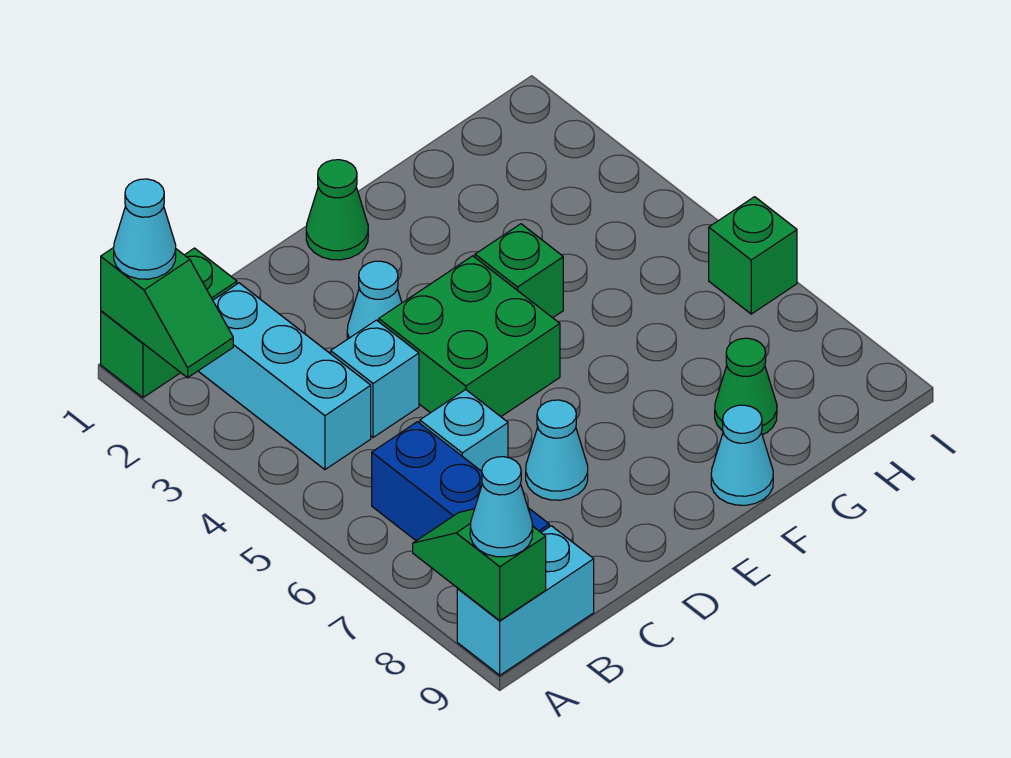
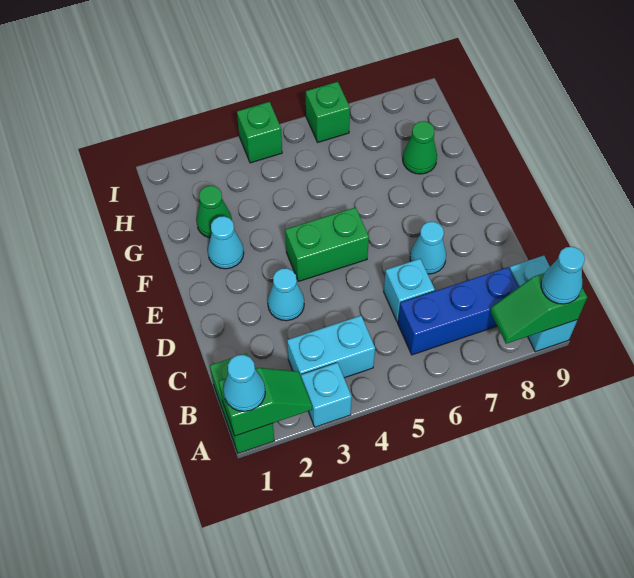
cyan 1x3 brick [199,283,371,470] -> cyan 1x2 brick [287,316,375,378]
cyan 1x1 brick [331,320,419,437] -> cyan 1x1 brick moved to [301,363,352,427]
green 2x2 brick [379,256,560,417] -> green 1x2 brick [285,207,369,281]
green 1x1 cone [306,160,368,260] -> green 1x1 cone moved to [196,186,232,238]
green 1x1 brick [475,224,563,318] -> green 1x1 brick moved to [237,102,282,163]
cyan 1x1 cone [711,405,773,505] -> cyan 1x1 cone moved to [208,216,244,269]

